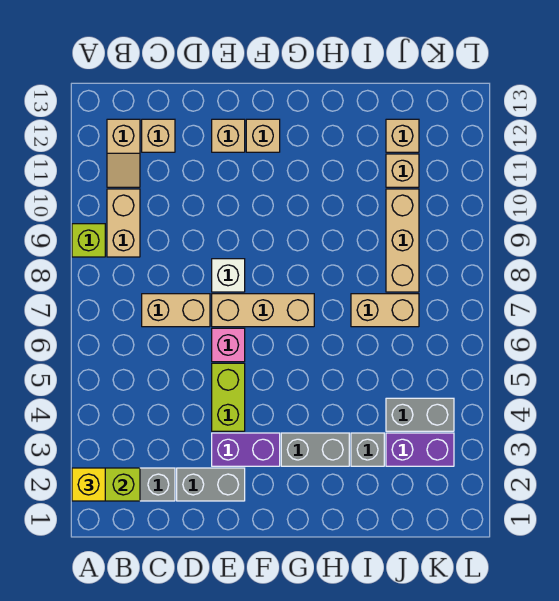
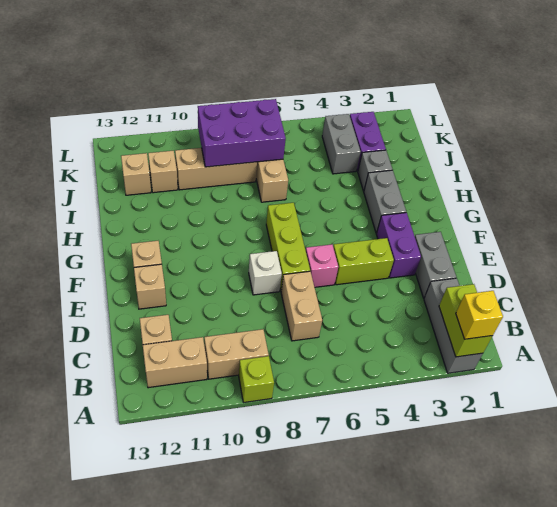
tan 1x2 slope [107,119,140,187] -> tan 1x2 brick [143,337,207,388]
tan 1x3 brick [212,294,314,327] -> lime 1x3 brick [266,203,310,290]
none -> purple 2x3 brick [198,99,286,167]

